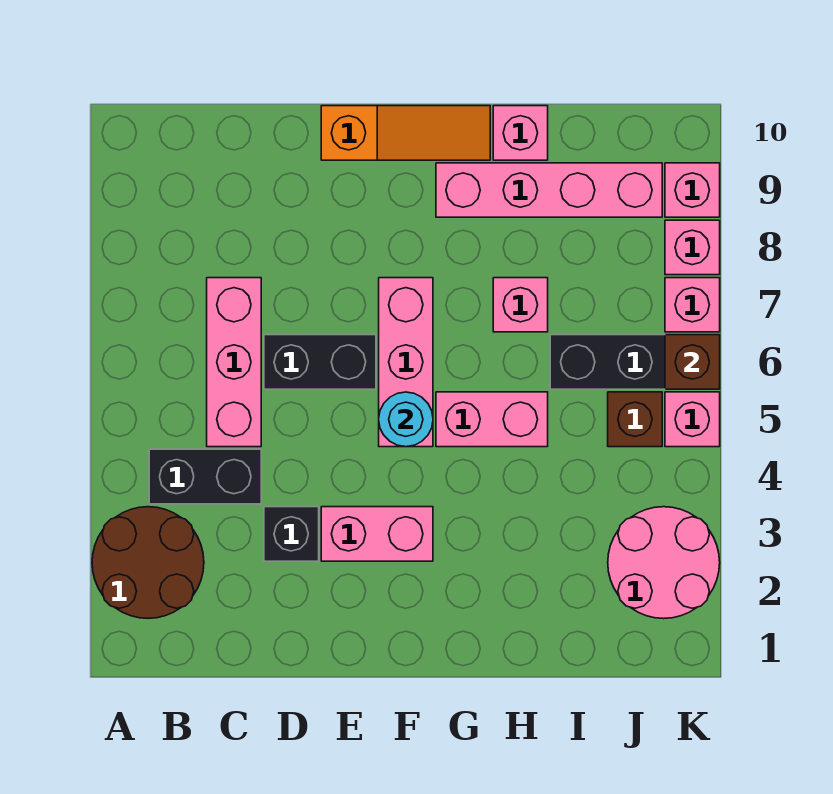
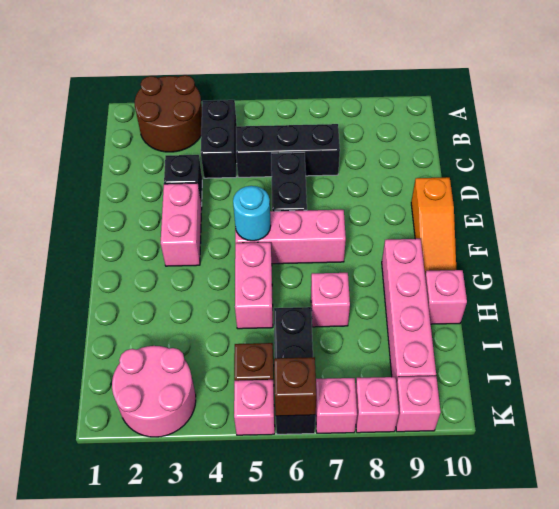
pink 1x3 brick [207,278,261,447] -> black 1x3 brick [236,124,340,177]

